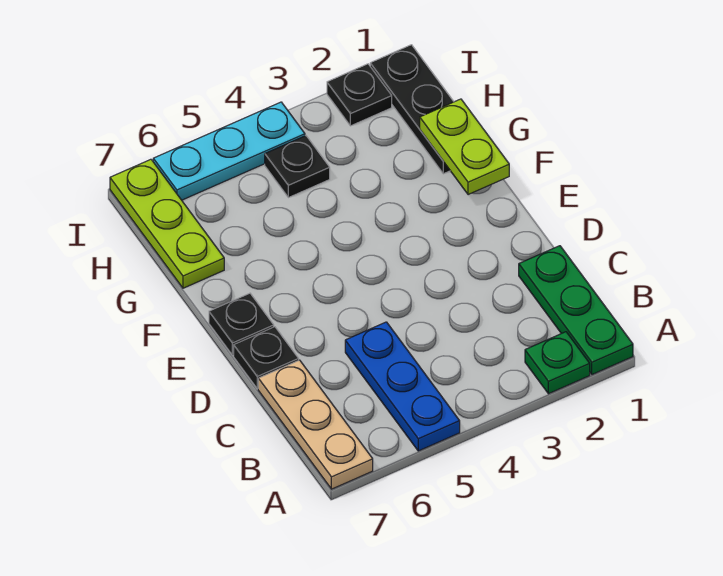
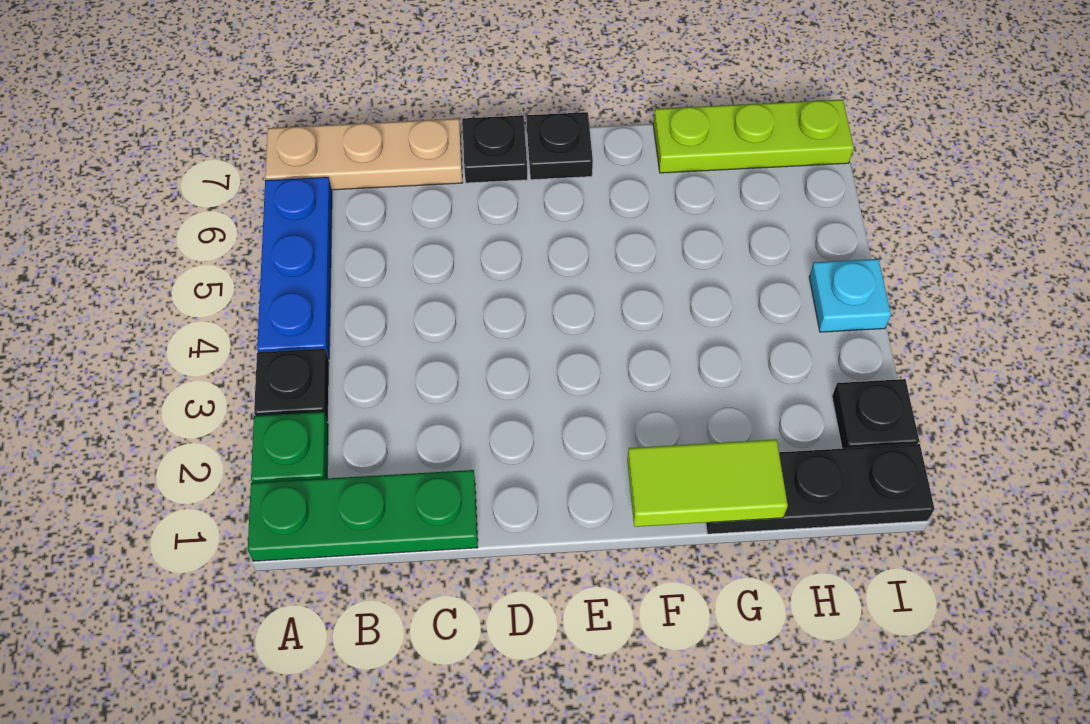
blue 1x3 plate [345,322,460,451] -> blue 1x3 plate turned to [257,177,332,359]
lime 1x2 plate [420,99,509,195] -> lime 1x2 tile [627,439,788,527]
black 1x1 plate [265,136,330,198] -> black 1x1 plate moved to [254,349,329,422]
cyan 1x3 plate [153,102,305,200] -> cyan 1x1 plate [809,259,891,332]

